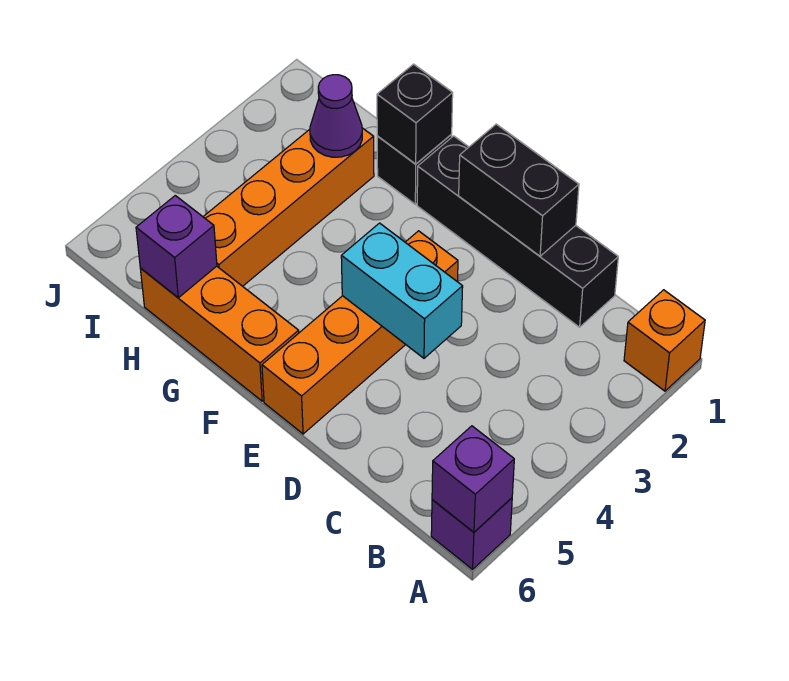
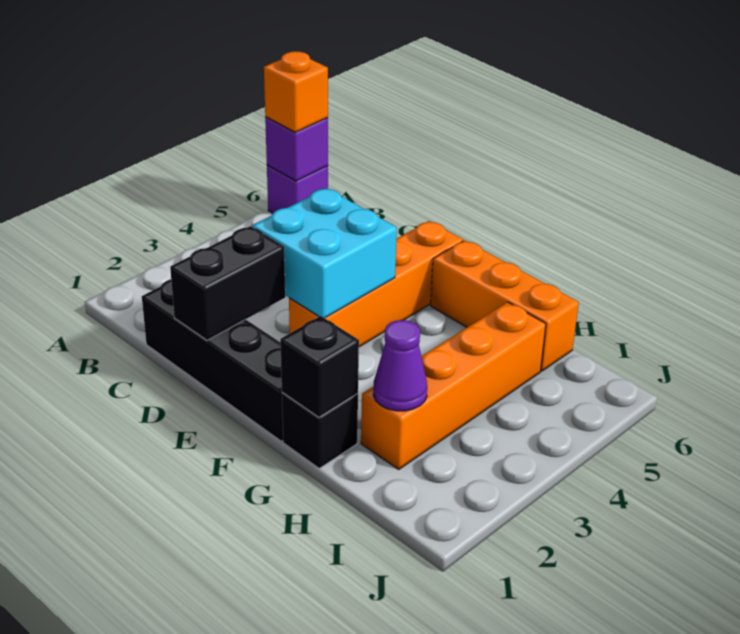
orange 1x1 brick [624,290,705,391] -> orange 1x1 brick moved to [264,51,328,132]
black 1x2 brick [459,124,579,256] -> black 1x2 brick turned to [170,226,285,340]
cyan 1x2 brick [341,223,463,358] -> cyan 2x2 brick [253,188,397,318]
purple 1x1 brick [136,196,217,298] -> none

